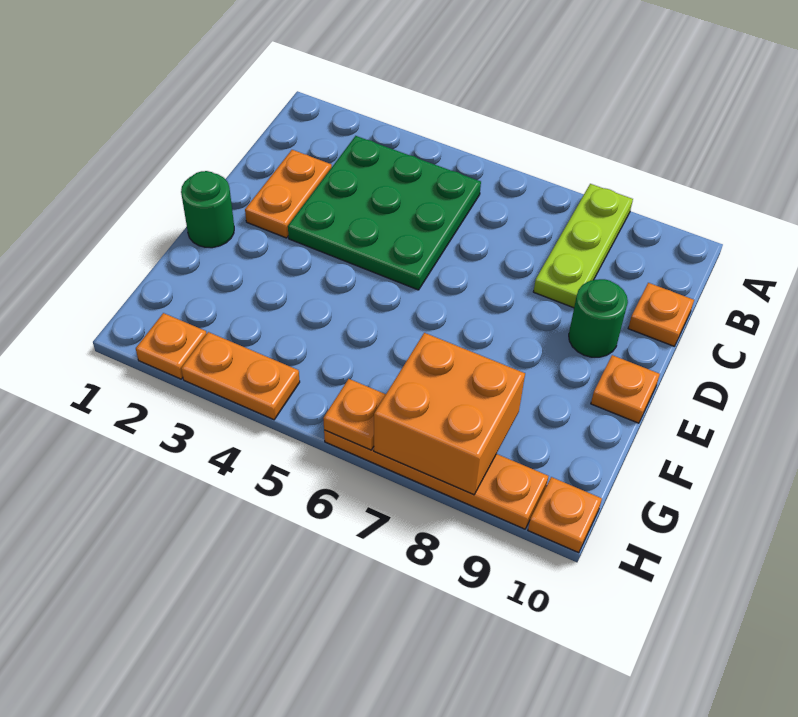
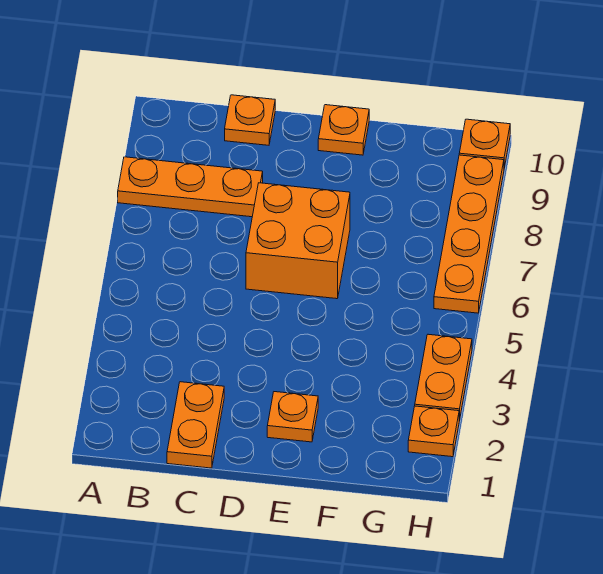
lime 1x3 plate [533,184,633,308] -> orange 1x3 plate [118,157,263,217]
green 3x3 plate [288,136,481,290] -> none
orange 1x2 plate [245,150,332,238] -> orange 1x2 plate turned to [167,382,224,468]
green 1x1 round brick [569,279,628,357] -> none
green 1x1 round brick [181,171,234,248] -> none
orange 2x2 brick [374,333,525,495] -> orange 2x2 brick moved to [246,183,350,299]
orange 1x1 plate [323,379,386,450] -> orange 1x1 plate moved to [267,392,318,442]

